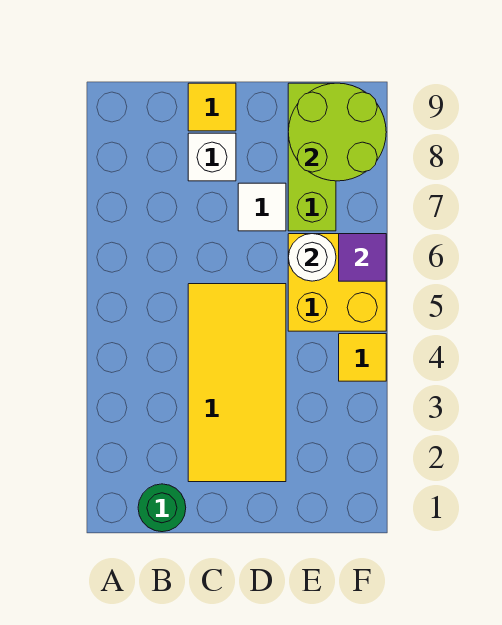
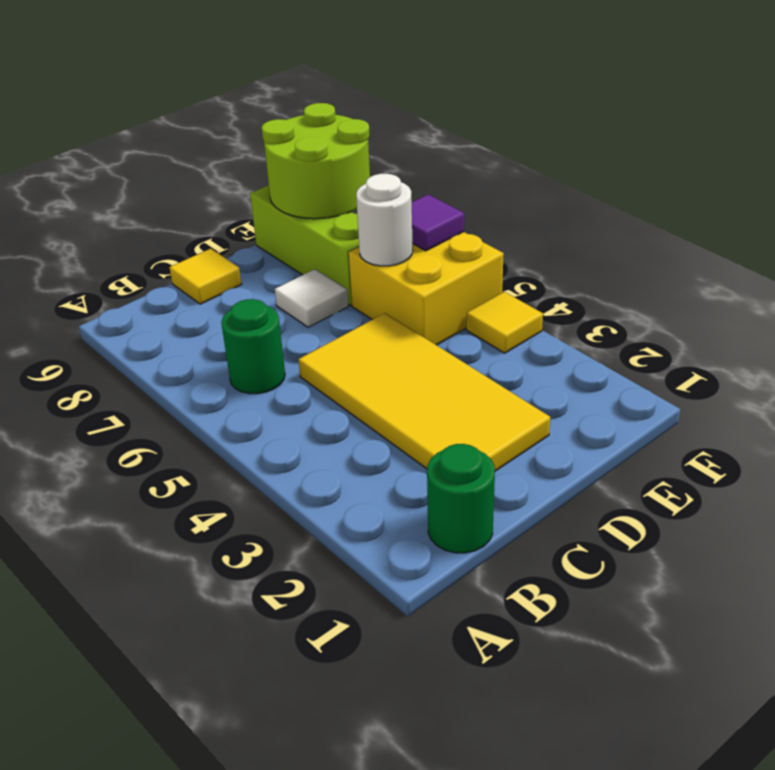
none -> green 1x1 round brick [221,299,285,394]
white 1x1 brick [188,133,236,181] -> none

